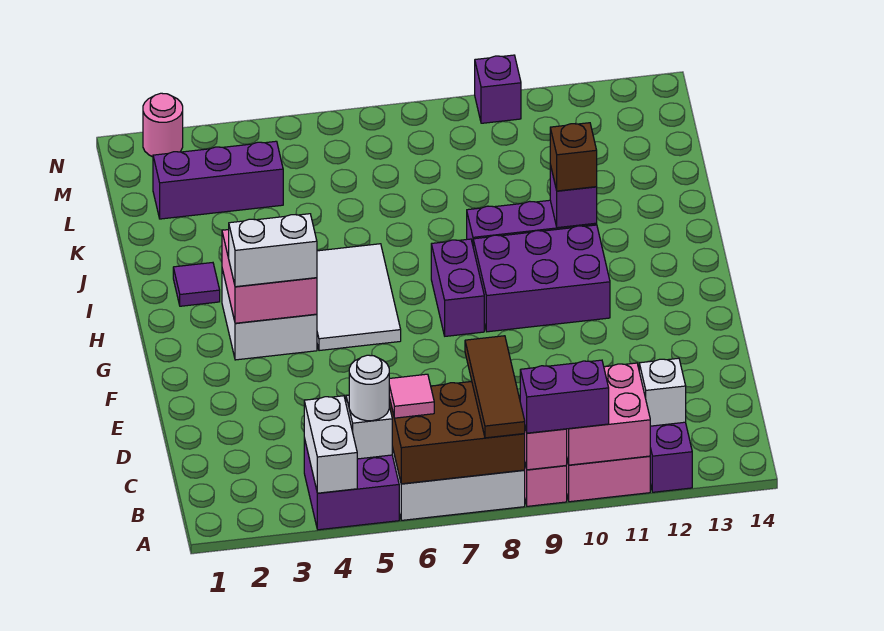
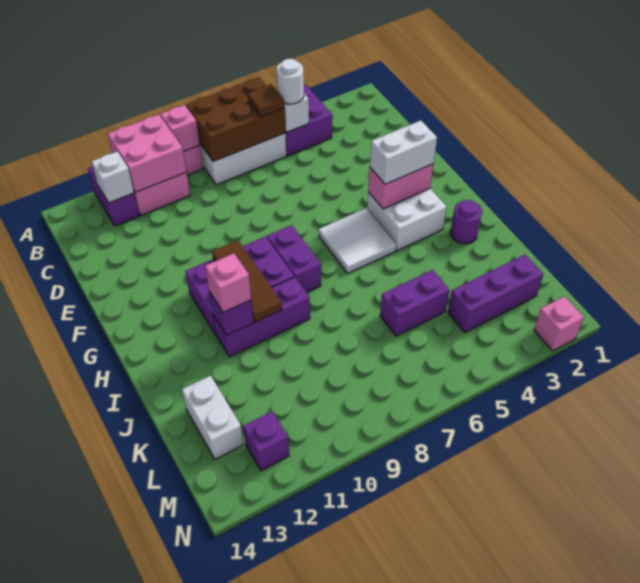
white 1x2 brick [304,396,357,493] -> white 1x2 brick moved to [182,375,244,459]
brown 1x3 tile [465,336,525,438] -> brown 1x3 tile moved to [212,240,282,322]
purple 1x2 brick [520,360,609,433] -> purple 1x2 brick moved to [380,270,450,336]
pink 1x1 tile [389,374,434,418] -> brown 1x1 tile [248,84,284,117]
pink 2x2 brick [222,230,317,323] -> pink 1x2 brick [368,164,434,209]
white 2x3 tile [317,244,401,351] -> white 2x2 tile [319,208,396,273]
purple 1x1 tile [173,263,220,306] -> purple 1x1 round brick [450,200,482,244]
brown 1x1 brick [550,123,597,191] -> pink 1x1 brick [205,253,251,312]
pink 1x1 round brick [143,93,183,157] -> pink 1x1 brick [534,296,584,351]
purple 1x1 brick [475,55,521,123] -> purple 1x1 brick moved to [243,411,289,471]

